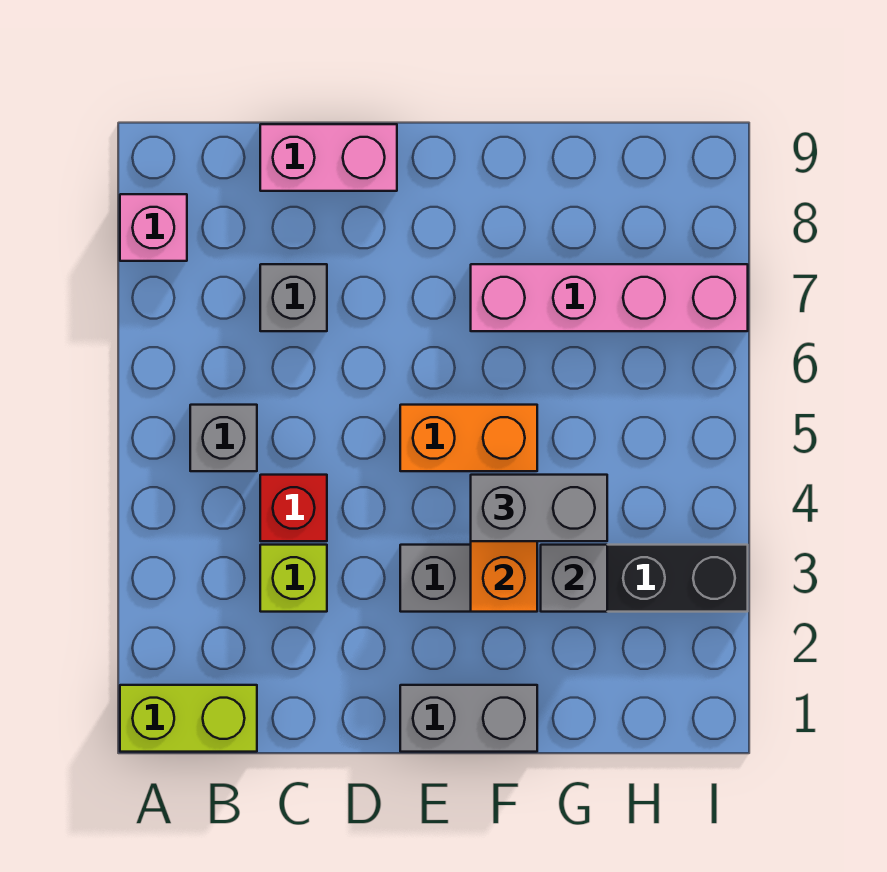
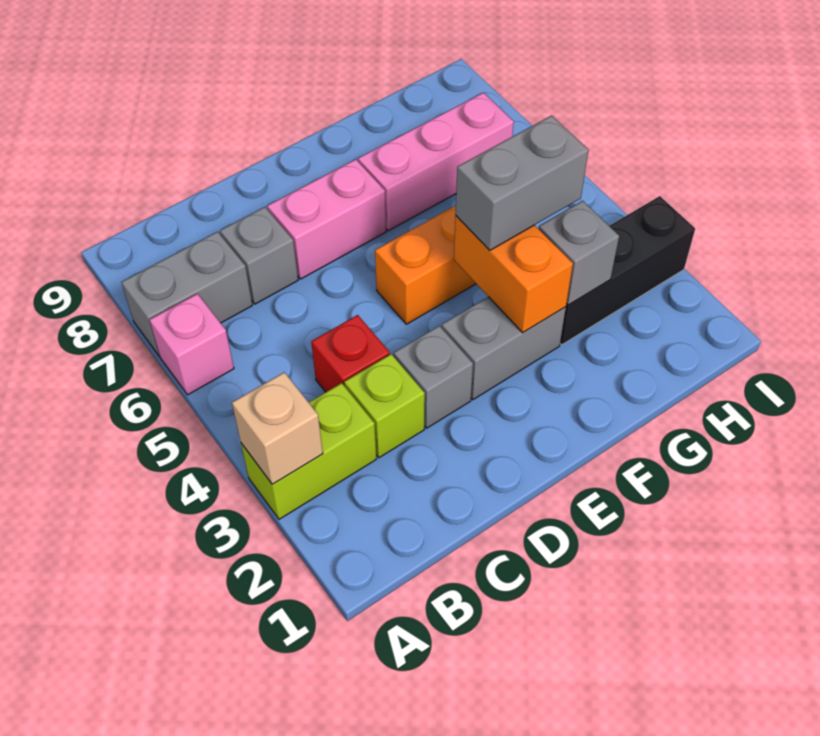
lime 1x2 brick [120,685,257,752] -> lime 1x2 brick moved to [241,383,376,519]
none -> tan 1x1 brick [232,372,323,484]
pink 1x1 brick [120,194,187,261] -> pink 1x1 brick moved to [150,294,234,395]
grey 1x1 brick [190,405,257,471] -> grey 1x1 brick moved to [394,326,473,428]
pink 1x2 brick [260,124,397,191] -> pink 1x2 brick moved to [267,159,386,279]
grey 1x2 brick [400,685,537,752] -> grey 1x2 brick moved to [122,232,252,357]
pink 1x4 brick [471,264,748,331] -> pink 1x3 brick [358,93,514,231]

